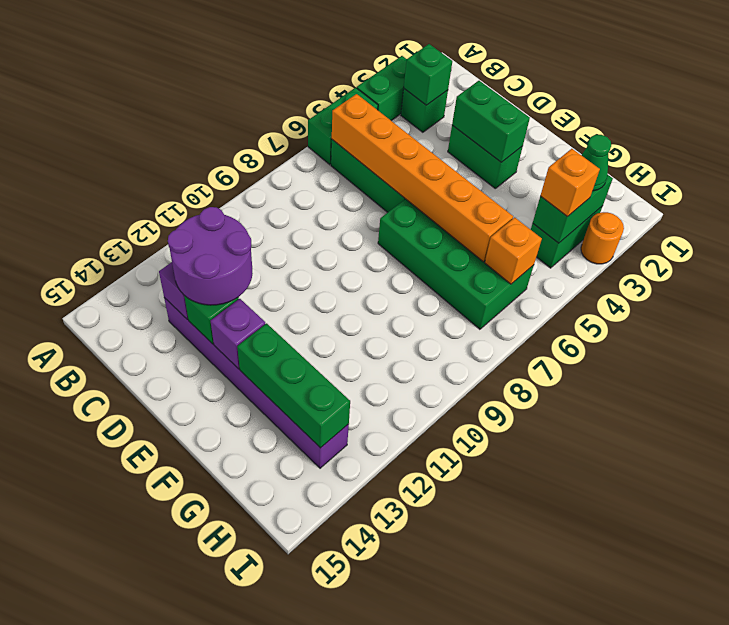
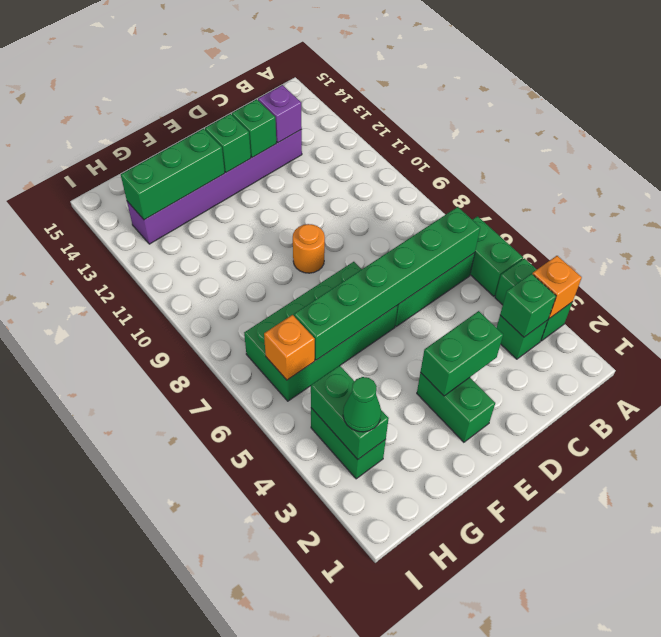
orange 1x6 brick [332,94,513,262] -> green 1x6 brick [294,207,480,360]
purple 2x2 round brick [168,207,253,305] -> none
green 1x2 brick [448,125,523,188] -> green 1x2 brick turned to [417,372,495,442]
purple 1x1 brick [211,299,265,369] -> green 1x1 brick [205,114,251,173]
orange 1x1 brick [540,149,600,217] -> orange 1x1 brick moved to [533,256,582,319]
orange 1x1 round brick [581,212,624,264] -> orange 1x1 round brick moved to [293,224,325,273]

